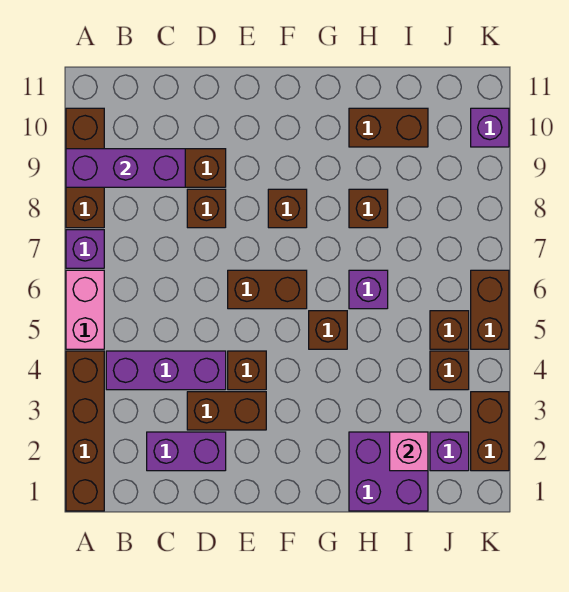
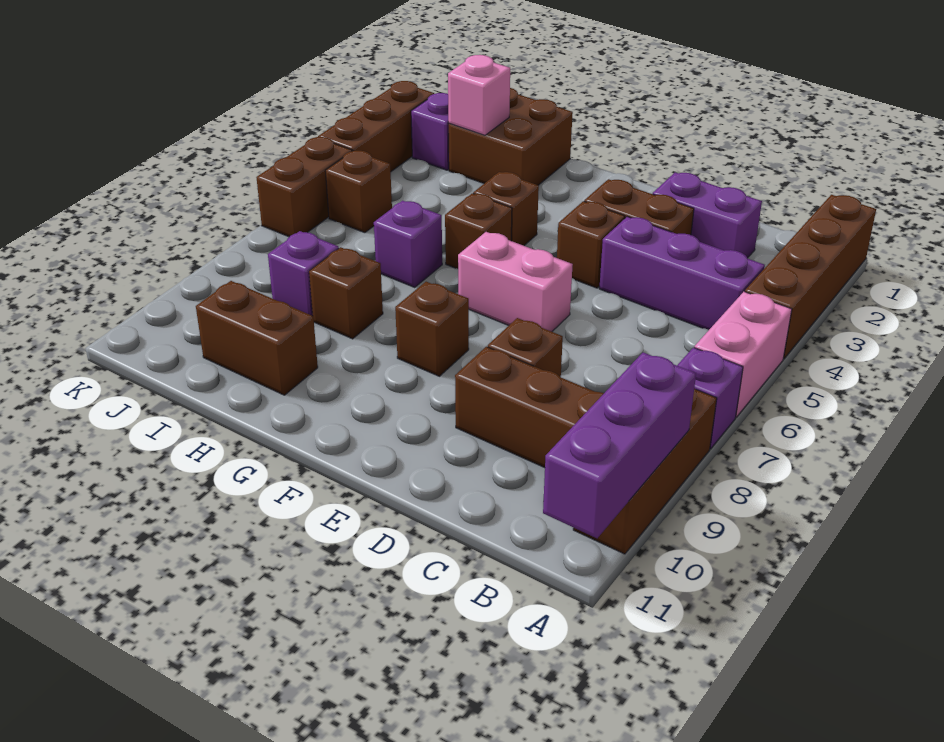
purple 1x3 brick [66,149,185,187] -> purple 1x3 brick turned to [543,352,696,538]
brown 1x2 brick [228,270,307,309] -> pink 1x2 brick [458,232,573,332]
purple 2x2 brick [349,432,428,511] -> brown 2x2 brick [449,88,573,185]
brown 1x1 brick [430,351,469,390] -> brown 1x1 brick moved to [473,172,539,246]
brown 1x2 brick [471,392,509,471] -> brown 1x3 brick [318,81,434,171]
purple 1x1 brick [471,108,509,147] -> purple 1x1 brick moved to [268,231,339,316]

